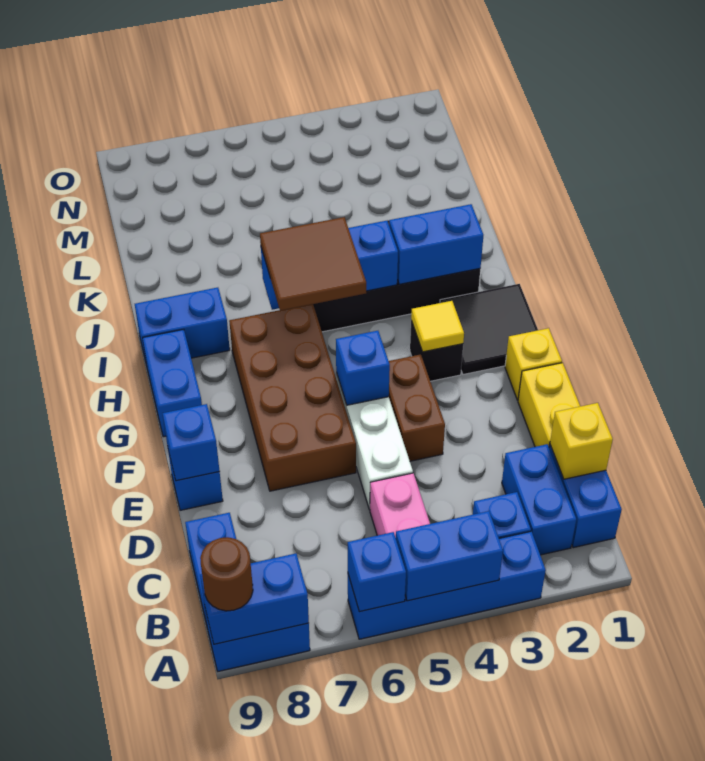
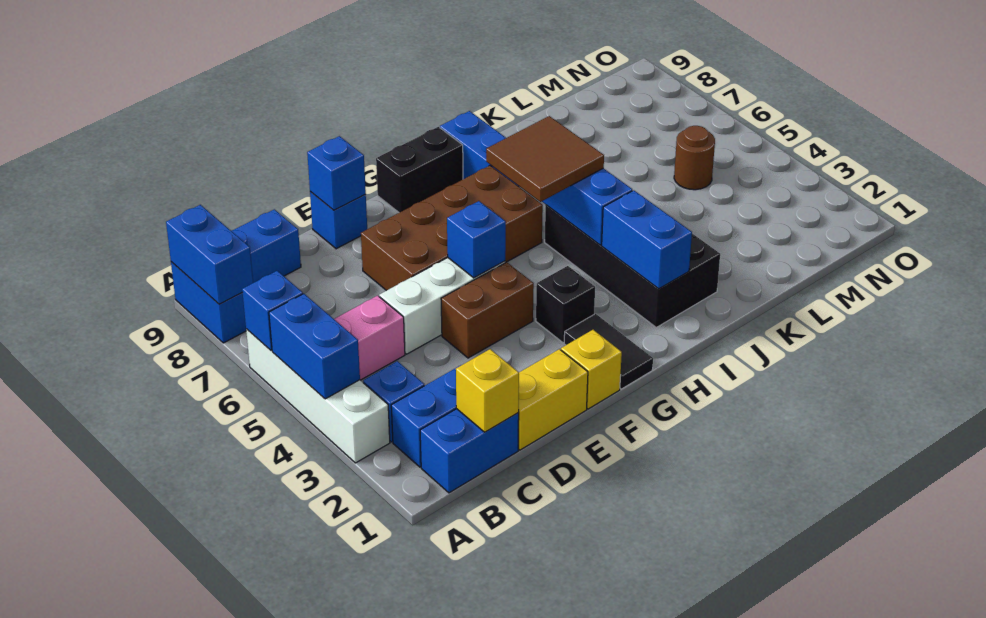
blue 1x4 brick [348,532,546,639] -> white 1x4 brick [246,329,390,463]
brown 1x1 round brick [200,537,253,611] -> brown 1x1 round brick moved to [674,126,715,190]
black 2x2 tile [440,284,538,374] -> black 1x2 tile [564,314,653,389]
yellow 1x1 tile [411,301,464,352] -> none
blue 1x2 brick [142,329,202,437] -> black 1x2 brick [376,127,463,213]

